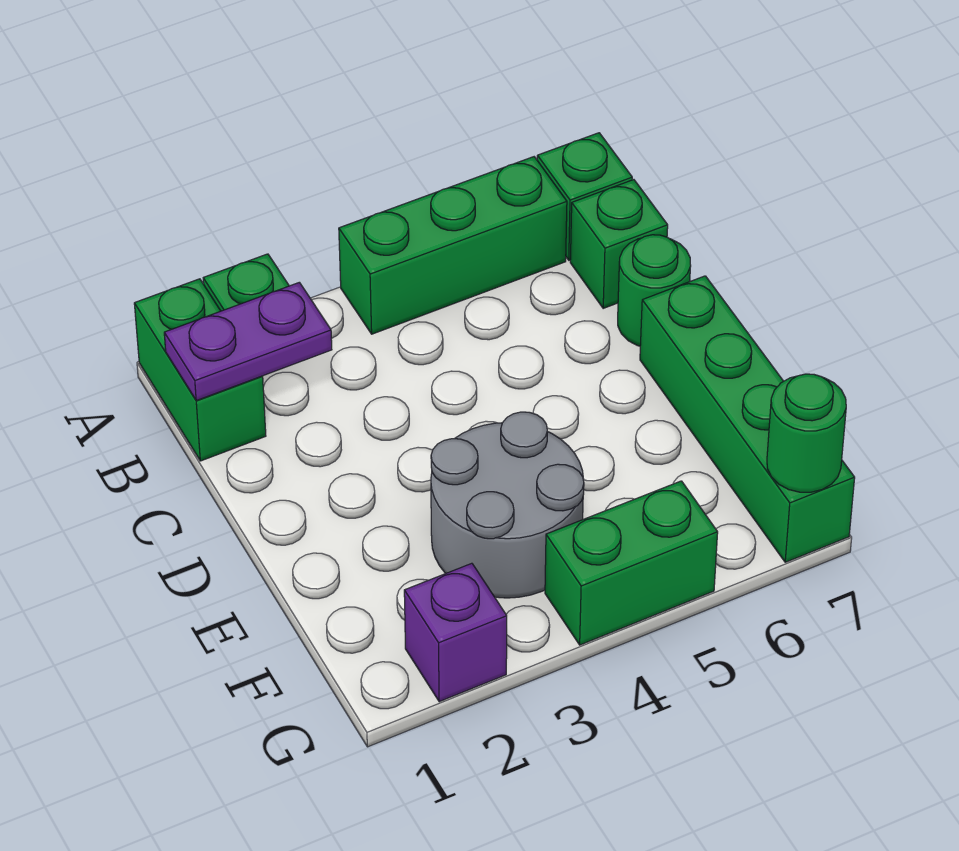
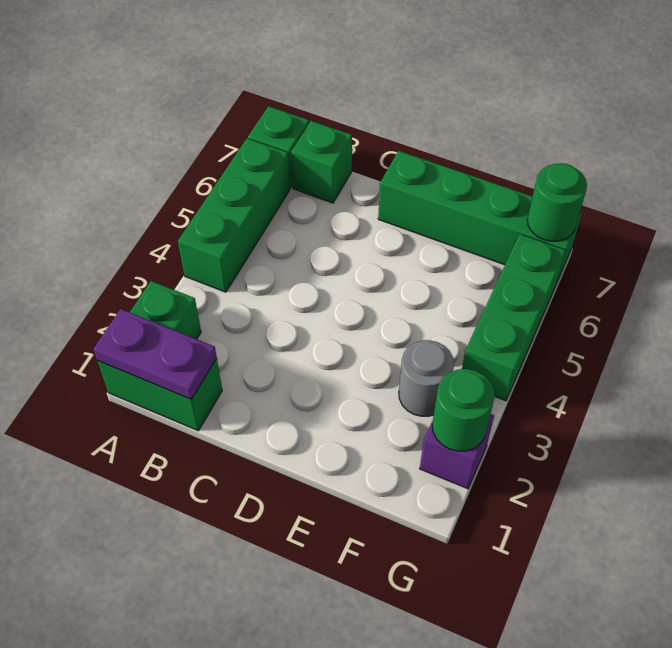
purple 1x2 plate [164,282,332,400] -> purple 1x2 plate turned to [93,309,217,399]
green 1x1 round brick [618,235,691,346] -> green 1x1 round brick moved to [432,369,495,451]
grey 2x2 round brick [431,412,584,598] -> grey 1x1 round brick [399,340,454,416]
green 1x2 brick [545,481,718,645] -> green 1x3 brick [462,234,566,401]

